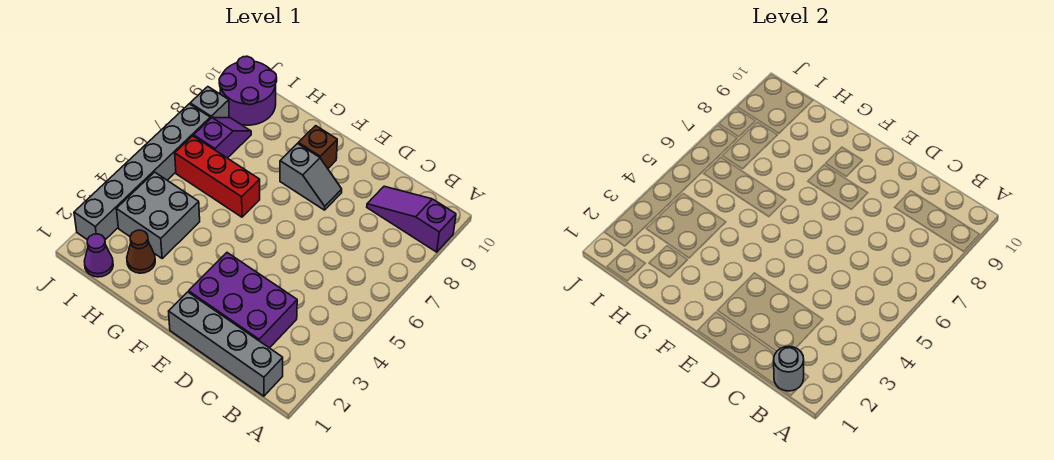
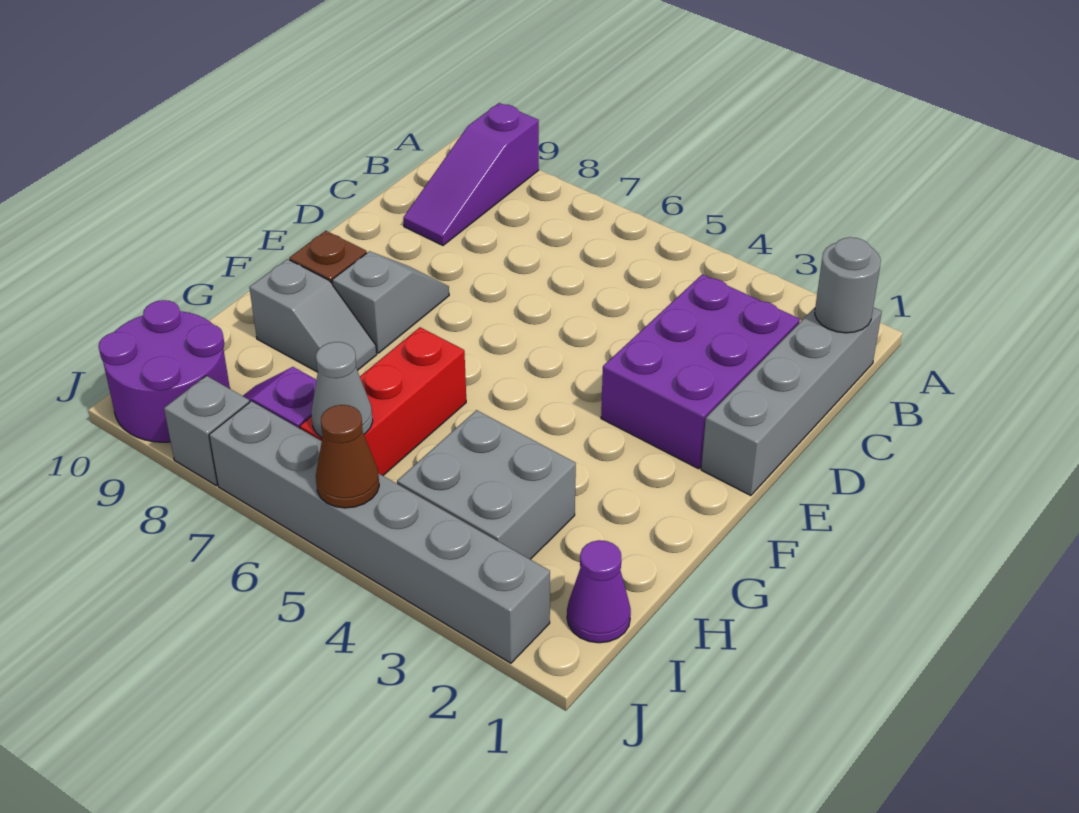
none -> grey 1x2 slope [249,259,377,372]
brown 1x1 cone [127,230,155,273] -> brown 1x1 cone moved to [316,405,379,508]
none -> grey 1x1 cone [311,342,373,437]

